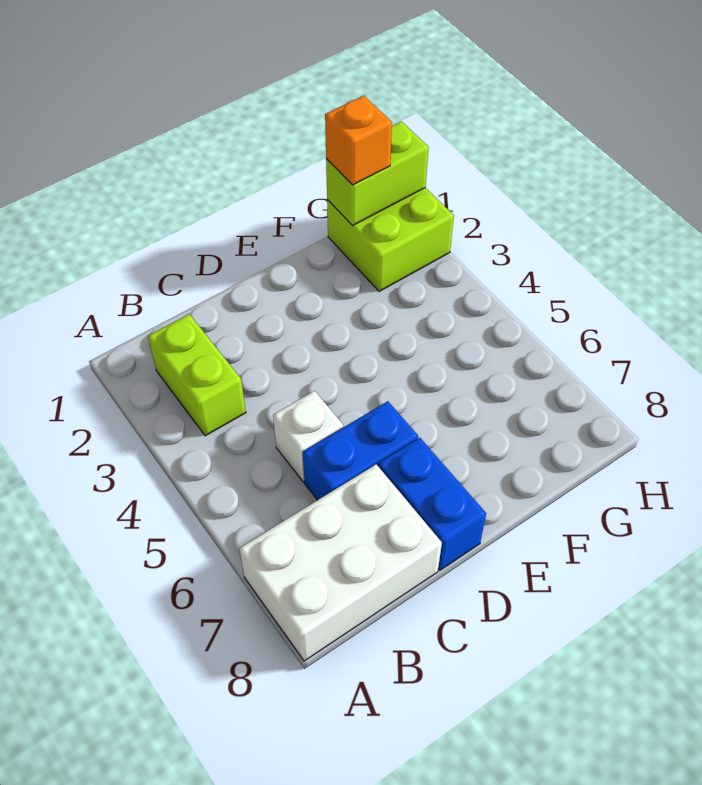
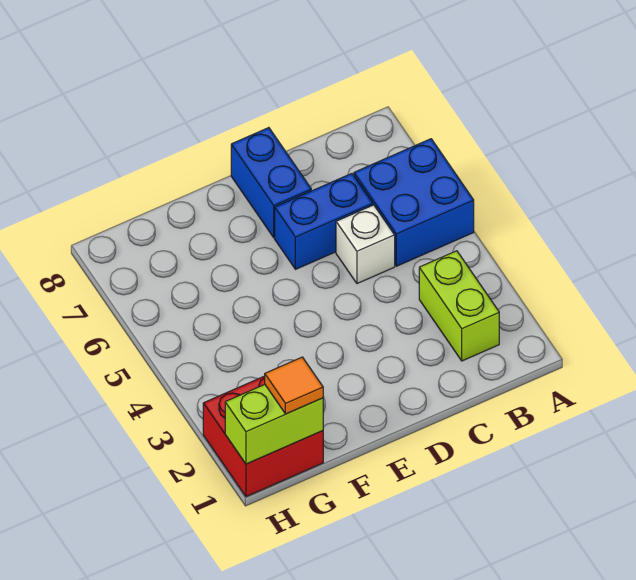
none -> blue 2x2 brick [354,139,474,266]
white 2x3 brick [239,464,442,661] -> none
lime 2x2 brick [327,188,454,291] -> red 2x2 brick [203,376,323,497]
orange 1x1 brick [325,96,392,185] -> orange 1x1 tile [265,357,323,414]

